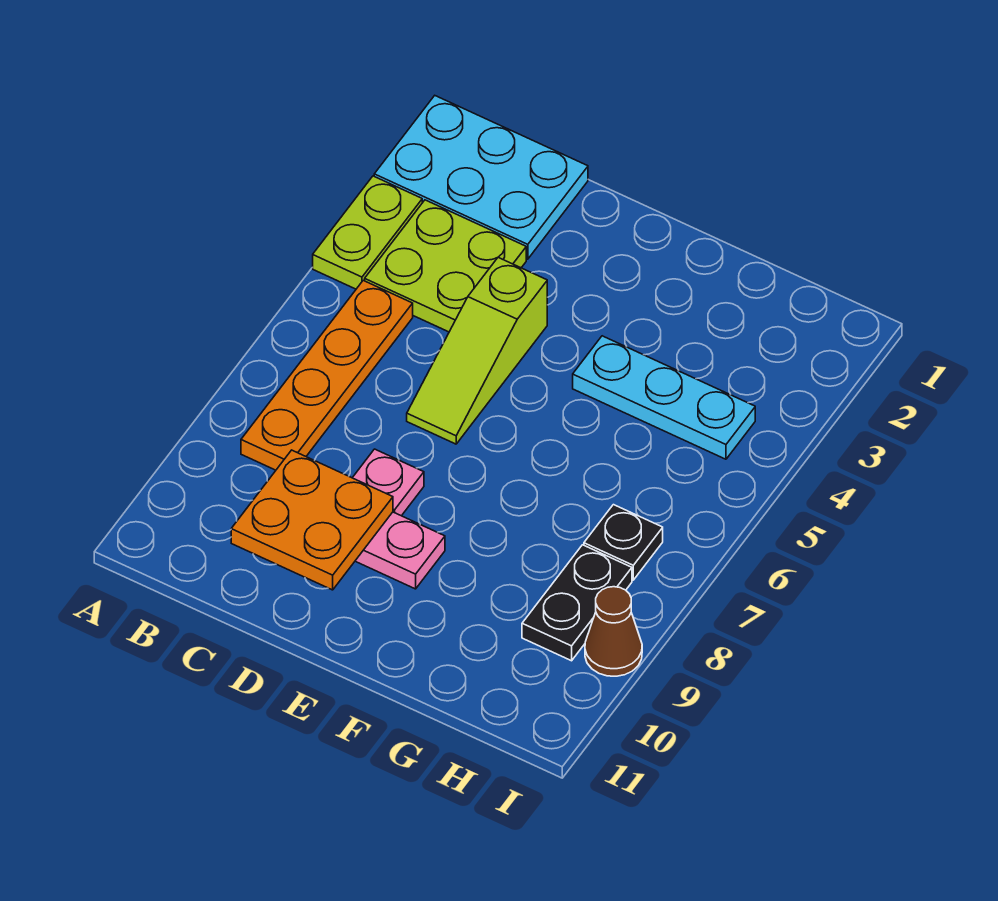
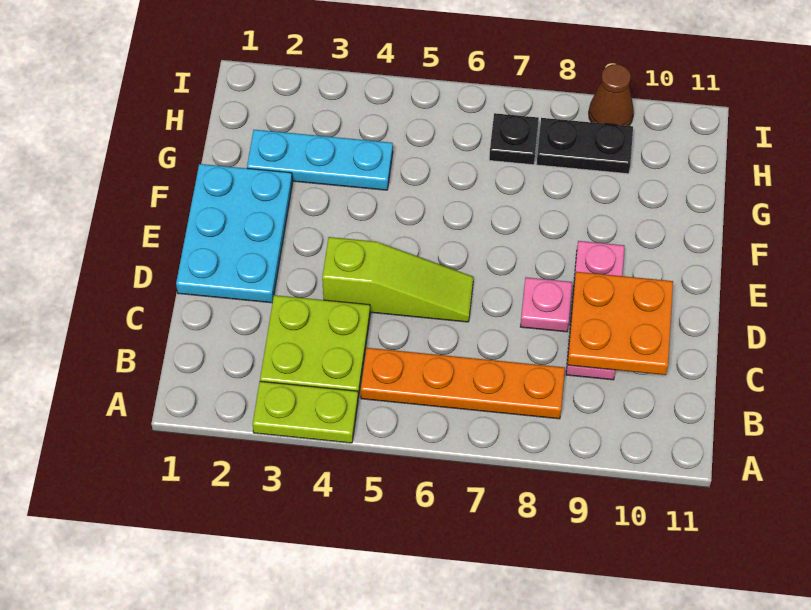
cyan 2x3 plate [374,96,588,259] -> cyan 2x3 plate moved to [176,164,292,303]
cyan 1x3 plate [573,336,755,459] -> cyan 1x3 plate turned to [247,130,393,190]

